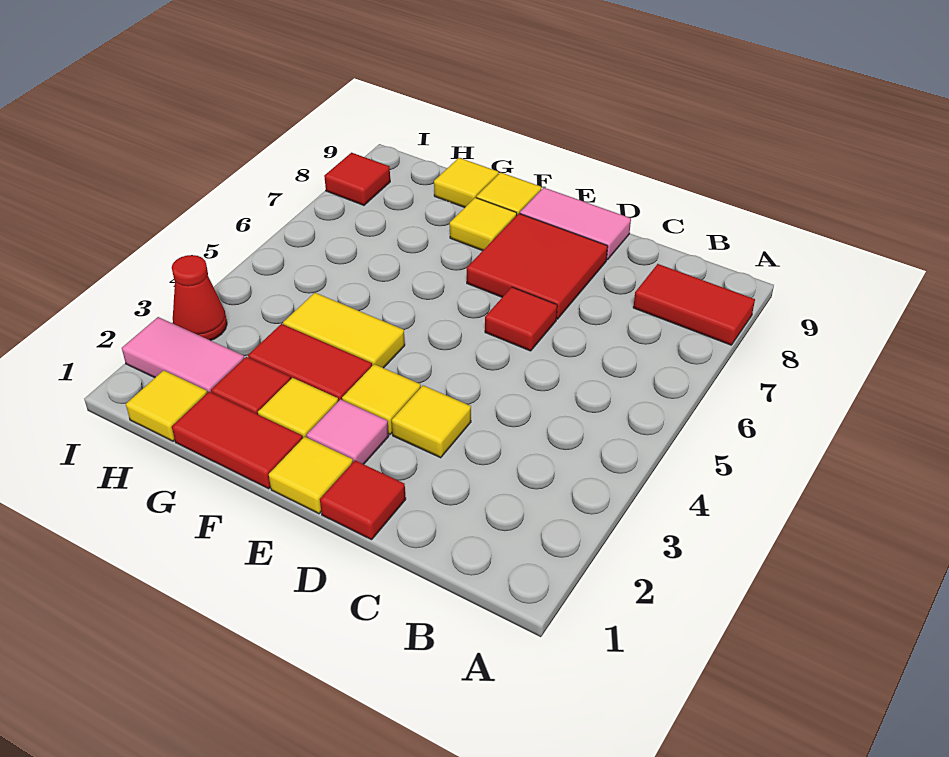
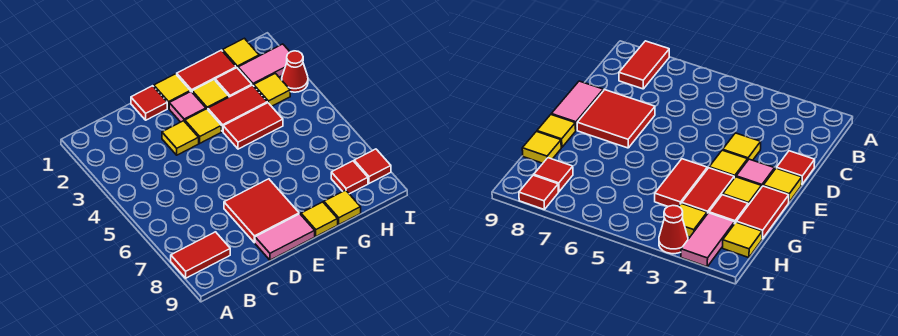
red 1x1 tile [485,287,557,351] -> red 1x1 tile moved to [331,161,368,194]
yellow 1x2 tile [283,293,405,368] -> red 1x2 tile [223,103,283,149]
yellow 1x1 tile [450,198,517,251] -> yellow 1x1 tile moved to [254,73,290,106]

